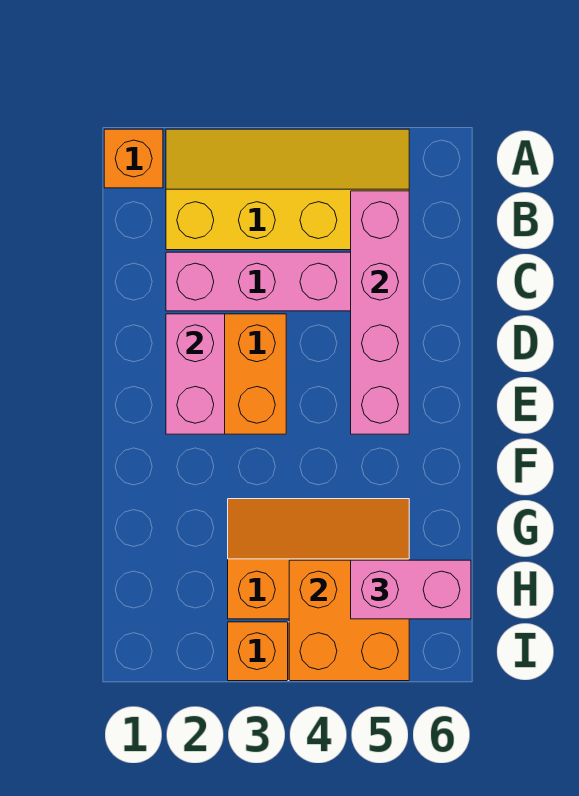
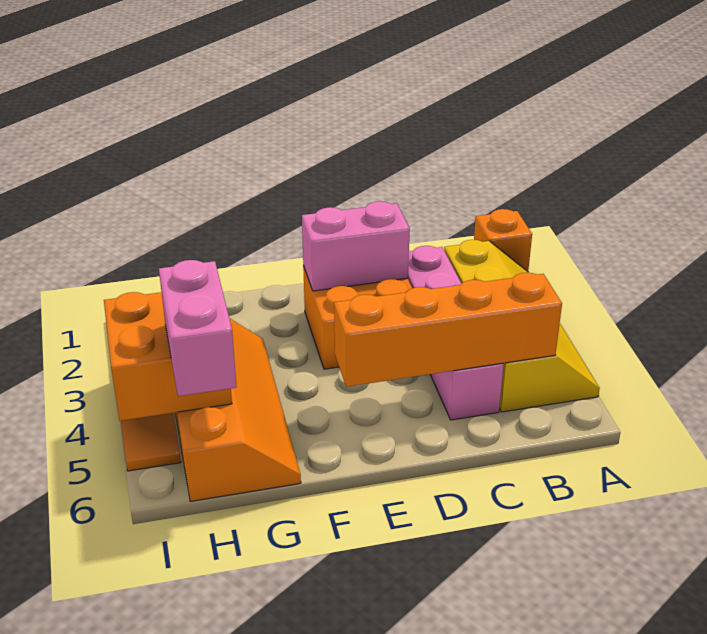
pink 1x4 brick [351,191,409,434] -> orange 1x4 brick [334,273,562,387]
orange 2x3 slope [228,499,409,619] -> orange 2x4 slope [175,318,301,501]

